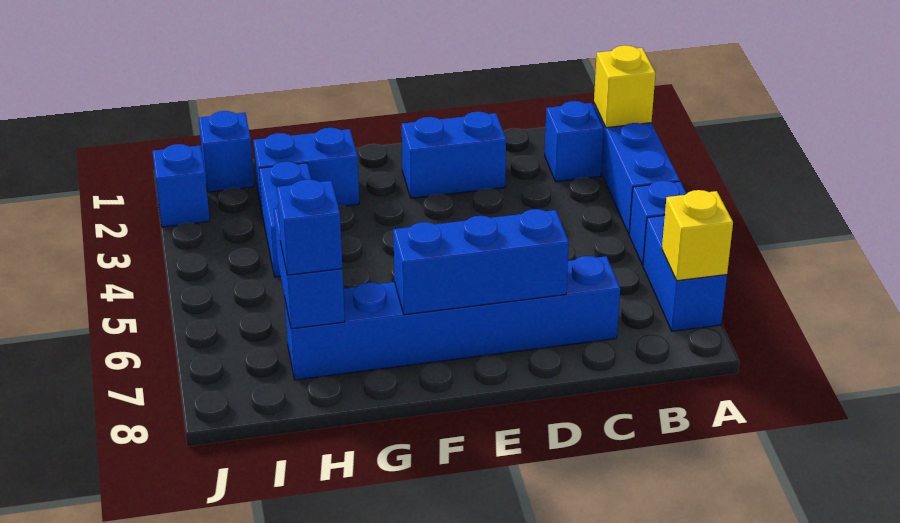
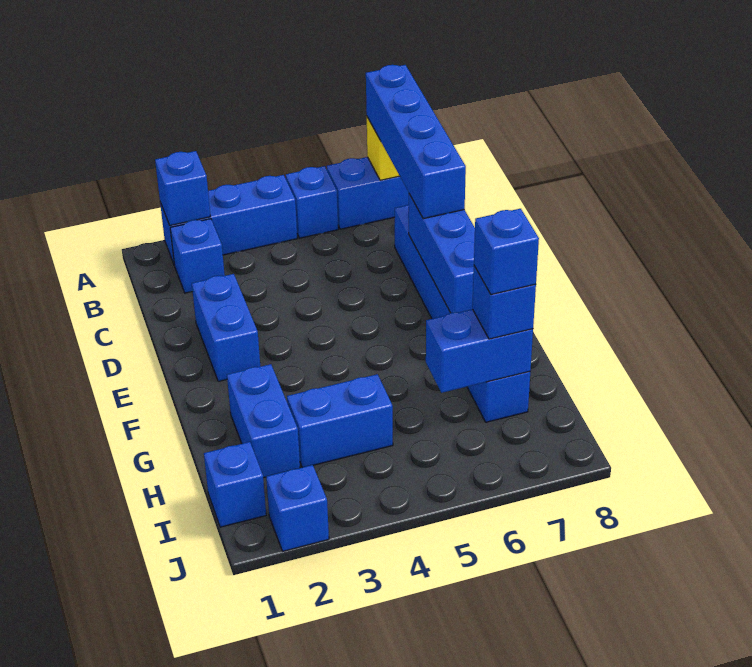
yellow 1x1 brick [594,45,655,128] -> blue 1x1 brick [155,151,211,226]
none -> blue 1x4 brick [366,65,466,219]
none -> blue 1x1 brick [474,209,539,295]

